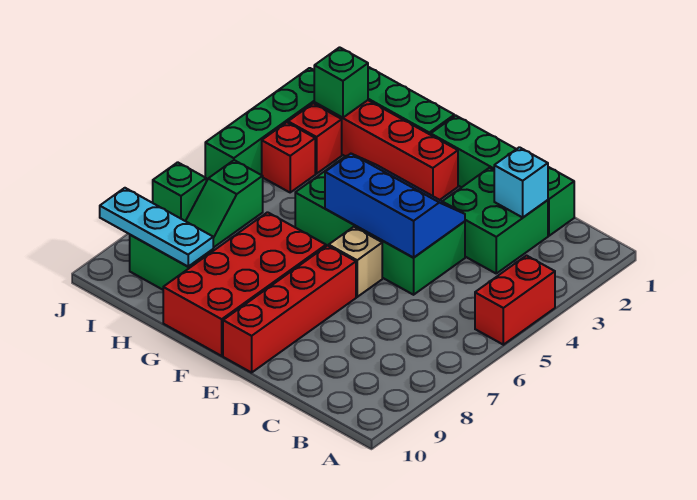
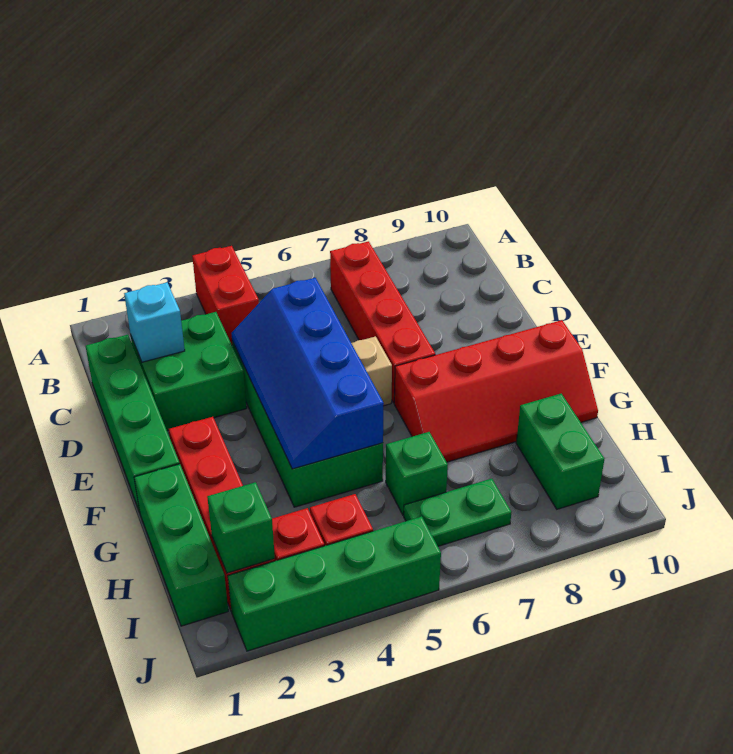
red 1x2 brick [475,256,555,345] -> red 1x2 brick turned to [192,246,259,345]
blue 2x3 slope [325,154,465,258] -> blue 2x4 slope [231,278,384,469]
red 1x4 brick [223,246,356,373] -> red 1x4 brick turned to [330,241,435,403]
red 2x4 brick [163,212,326,356] -> red 2x4 slope [394,320,598,462]
cyan 1x3 plate [100,188,213,267] -> none
green 1x2 slope [186,160,263,248] -> green 1x2 plate [404,479,511,546]
green 1x1 brick [153,162,206,221] -> green 1x1 brick moved to [386,432,448,515]

